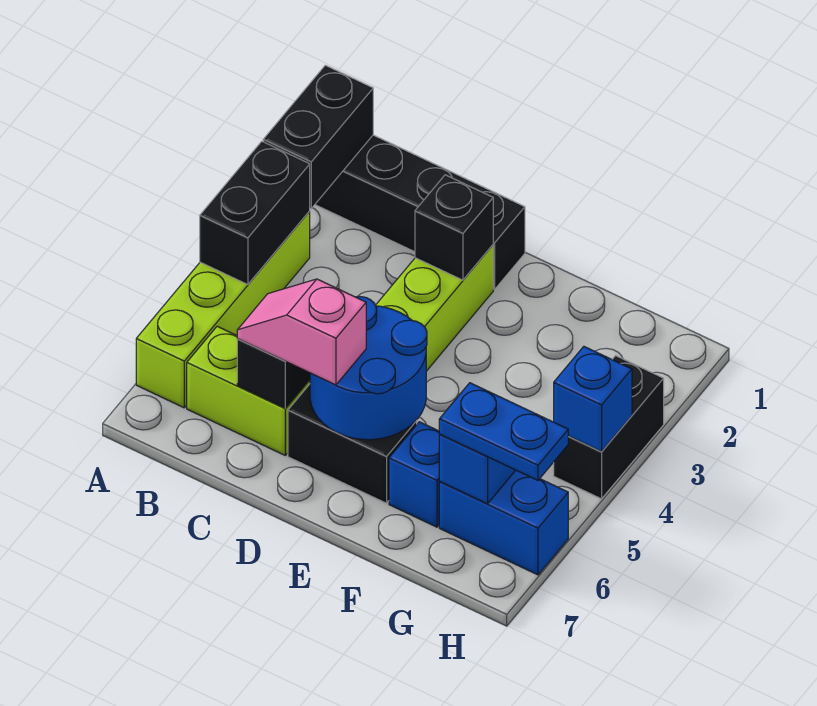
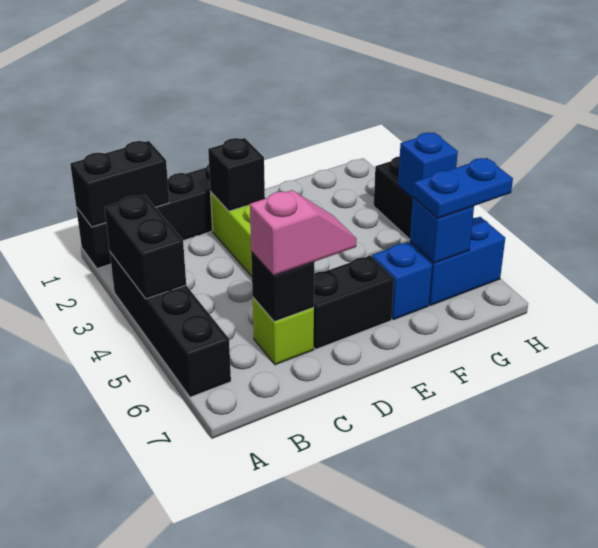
black 1x2 brick [263,65,373,208] -> black 1x2 brick turned to [70,141,169,227]
lime 1x4 brick [136,212,310,408] -> black 1x4 brick [110,252,231,397]
lime 1x2 brick [187,326,310,455] -> lime 1x1 brick [253,298,314,365]
pink 1x2 slope [237,279,366,385] -> pink 1x2 slope turned to [250,190,357,276]
blue 2x2 round brick [310,296,427,440] -> none

